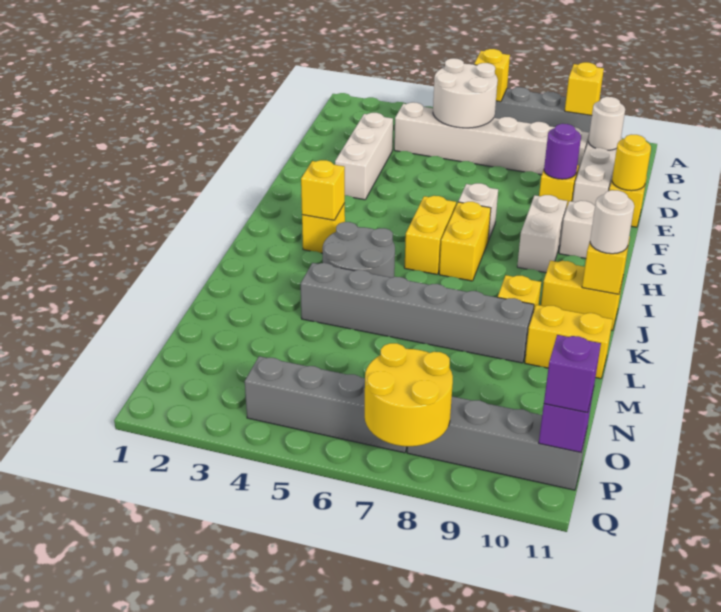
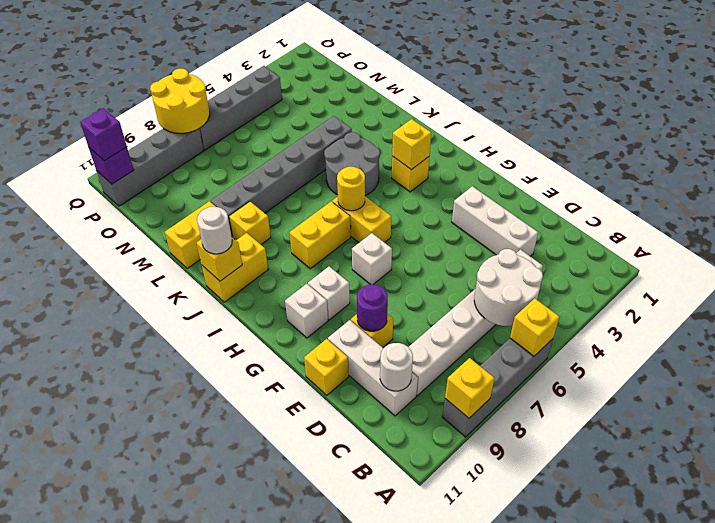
yellow 1x1 round brick [612,135,651,191] -> yellow 1x1 round brick moved to [337,167,365,211]
white 1x2 brick [517,195,567,273] -> white 1x1 brick [308,266,350,320]
yellow 1x2 brick [439,202,491,281] -> yellow 1x2 brick turned to [290,201,351,269]

